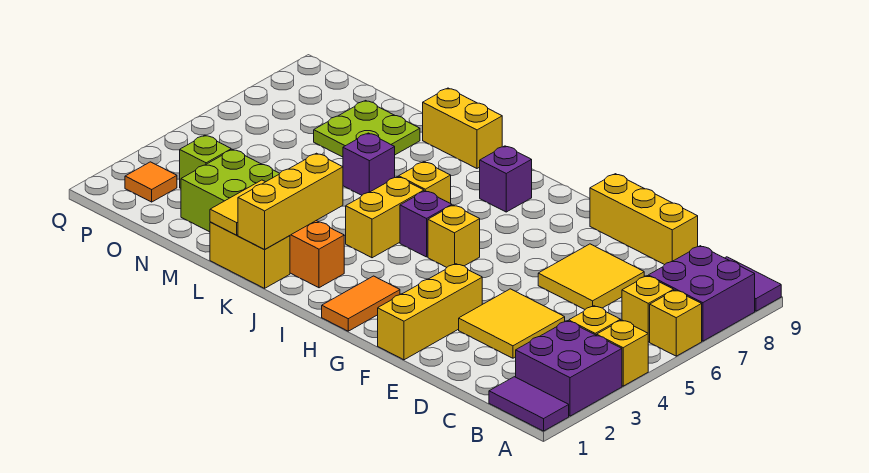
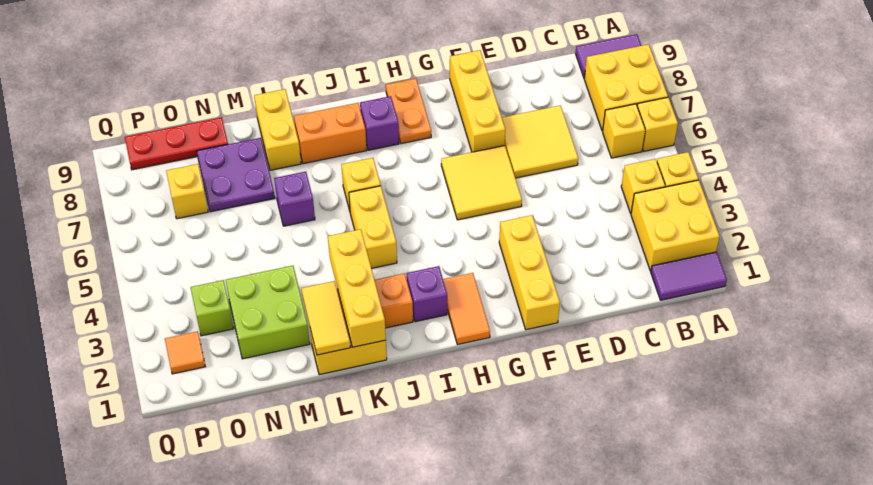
purple 2x2 brick [516,321,622,416] -> yellow 2x2 brick [631,180,720,271]
purple 2x2 brick [648,246,755,341] -> yellow 2x2 brick [584,44,668,131]
yellow 2x2 tile [459,289,565,358] -> yellow 2x2 tile moved to [441,146,522,220]
yellow 1x3 brick [590,174,698,265] -> yellow 1x3 brick turned to [450,50,505,152]
yellow 1x1 brick [428,205,480,267] -> yellow 1x1 brick moved to [166,164,208,219]
none -> orange 1x2 plate [386,79,431,144]
purple 1x1 brick [400,191,452,257] -> purple 1x1 brick moved to [406,266,447,322]
none -> orange 1x2 brick [294,103,367,164]
yellow 1x2 brick [423,88,502,168] -> yellow 1x2 brick turned to [254,89,301,170]
lime 2x2 plate [314,101,420,157] -> purple 2x2 plate [197,138,275,212]
none -> red 1x3 plate [125,117,228,170]

